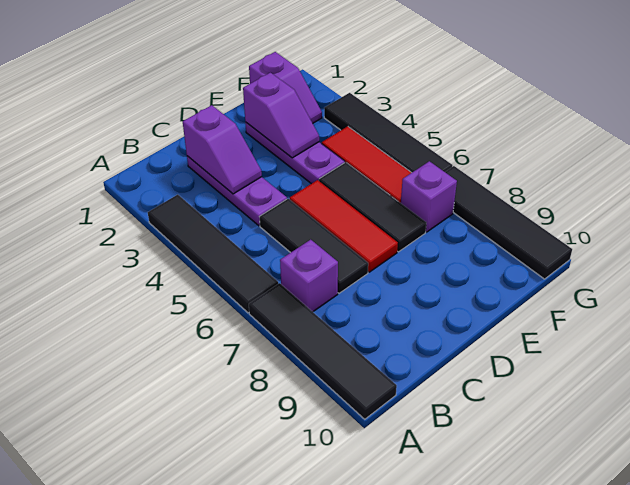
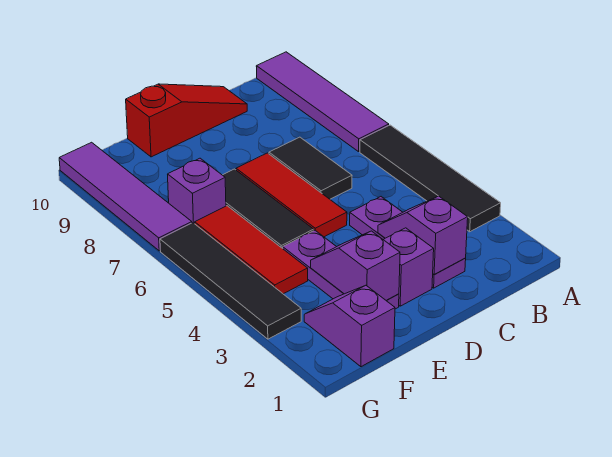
black 1x4 tile [249,283,397,419] -> purple 1x4 tile [256,52,389,152]
purple 1x1 brick [280,240,338,312] -> purple 1x1 brick moved to [383,228,434,306]
black 1x3 tile [260,199,368,293] -> black 1x2 tile [269,137,352,199]
none -> red 1x3 slope [126,84,247,157]
black 1x4 tile [445,166,572,279] -> purple 1x4 tile [59,142,192,251]

